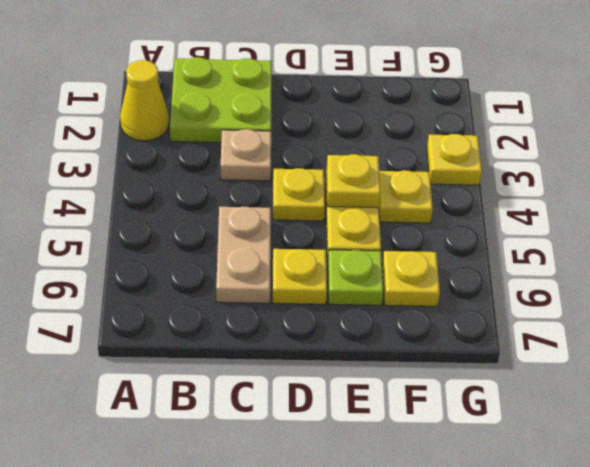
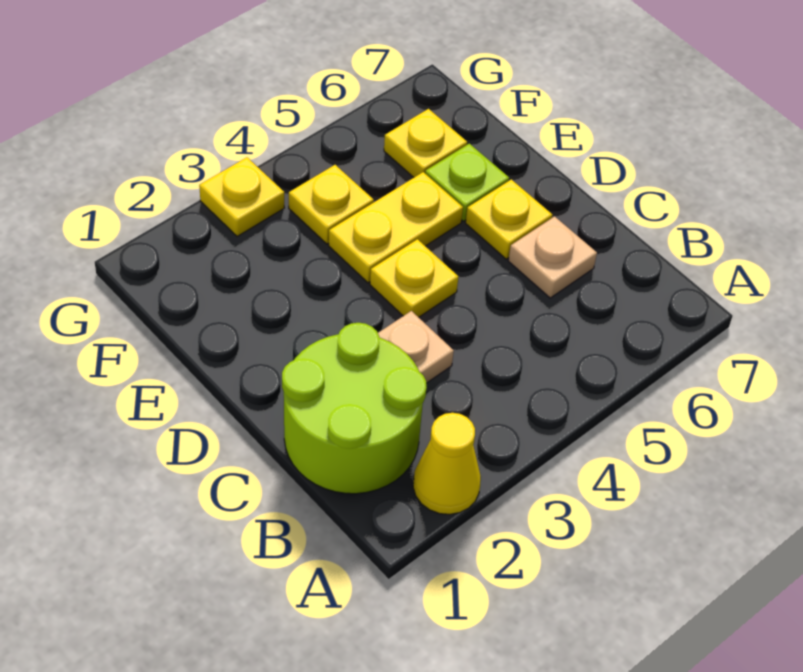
lime 2x2 plate [170,57,272,142] -> lime 2x2 round brick [282,323,427,494]
tan 1x2 plate [216,207,271,303] -> tan 1x1 plate [508,216,597,298]
yellow 1x1 plate [327,154,381,208] -> none

